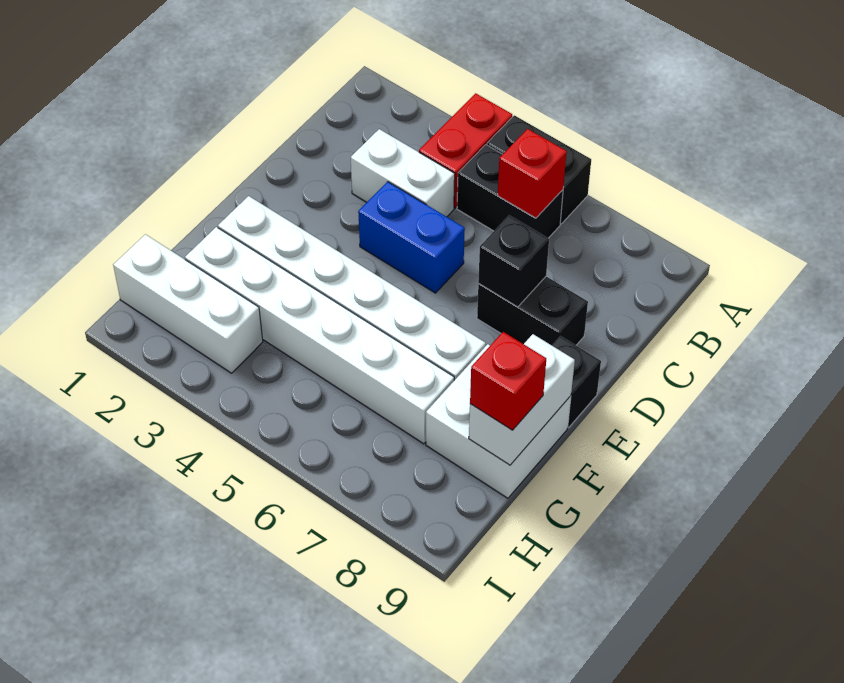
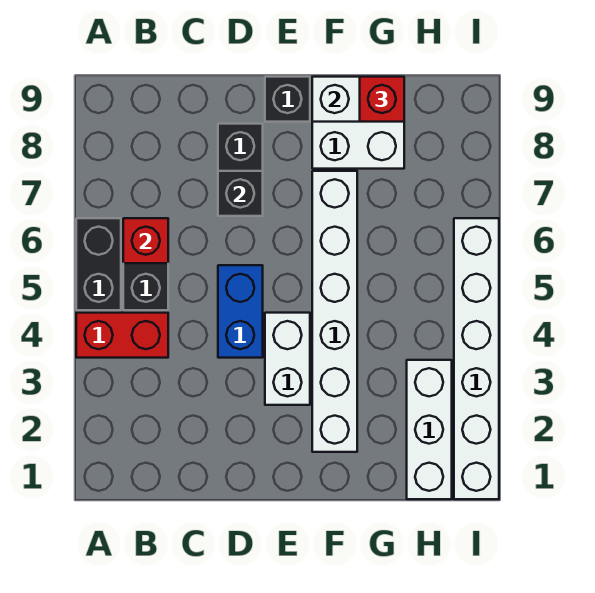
white 1x2 brick [351,129,455,217] -> white 1x2 brick moved to [265,313,310,405]
white 1x6 brick [185,227,454,444] -> white 1x6 brick moved to [454,218,499,499]

